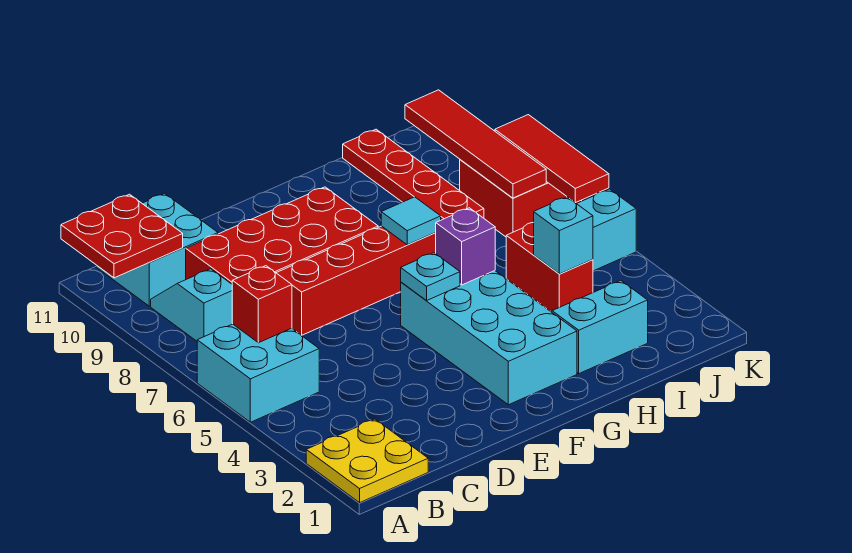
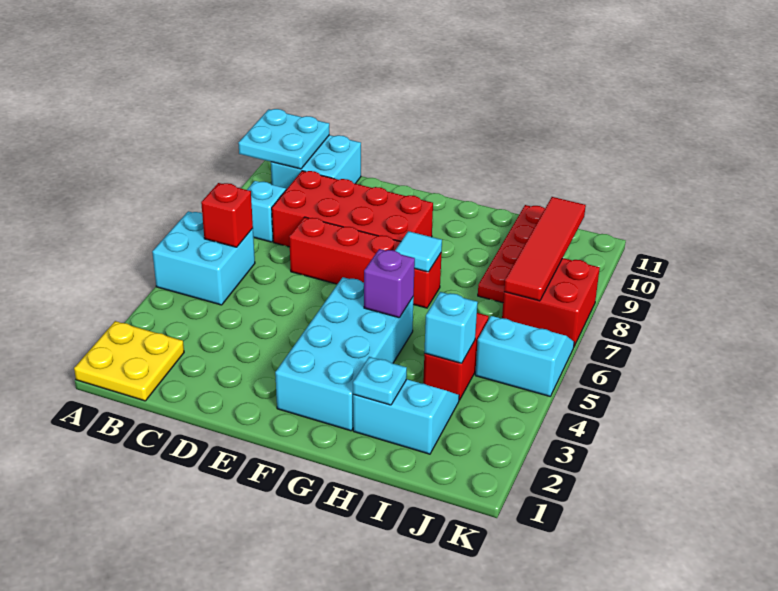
red 2x2 plate [61,194,183,278] -> cyan 2x2 plate [238,109,329,169]
cyan 1x1 plate [401,253,460,300] -> cyan 1x1 plate moved to [353,357,407,405]
red 1x3 tile [495,115,609,203] -> none

